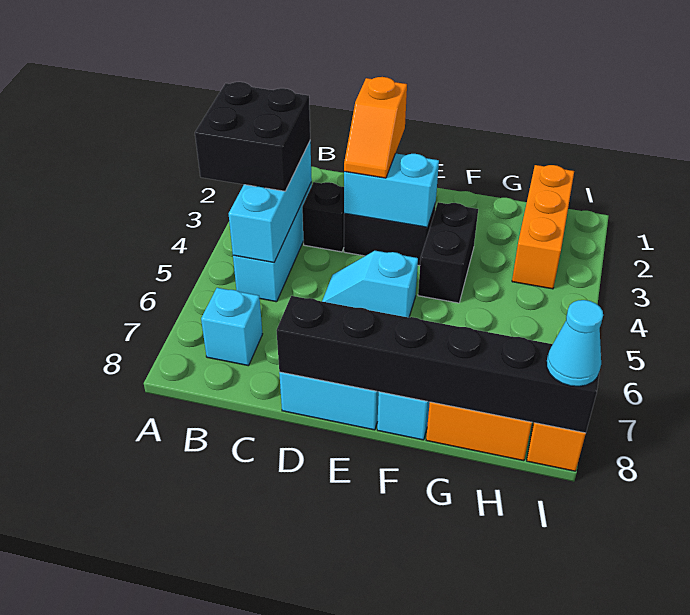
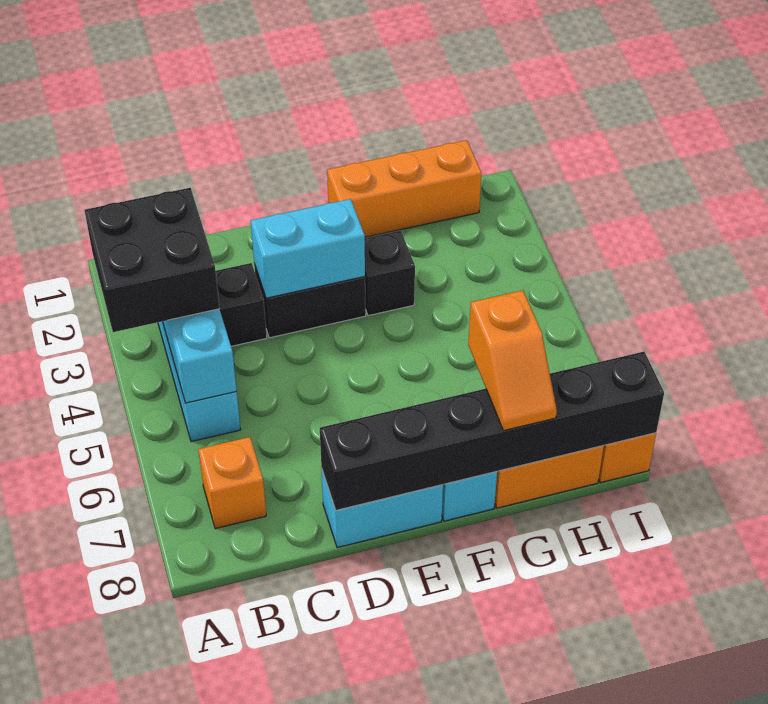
cyan 1x1 brick [201,288,262,366] -> orange 1x1 brick [198,437,266,529]
orange 1x2 slope [344,77,407,178] -> orange 1x2 slope moved to [468,290,557,431]
cyan 1x2 slope [322,251,418,317] -> none
black 1x2 brick [418,202,478,303] -> black 1x1 brick [365,231,415,316]
orange 1x3 brick [512,165,574,289] -> orange 1x3 brick turned to [327,140,482,237]
cyan 1x1 cone [547,300,603,386] -> none

